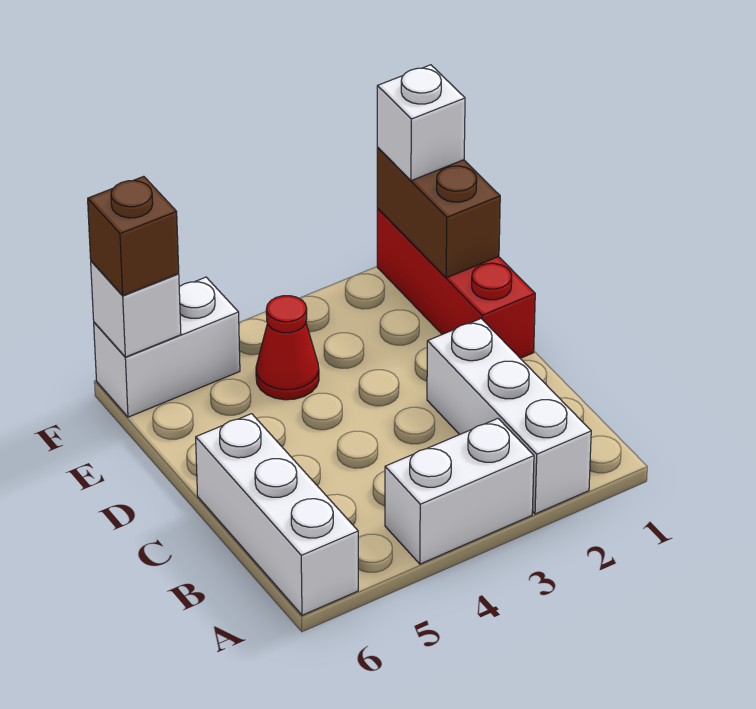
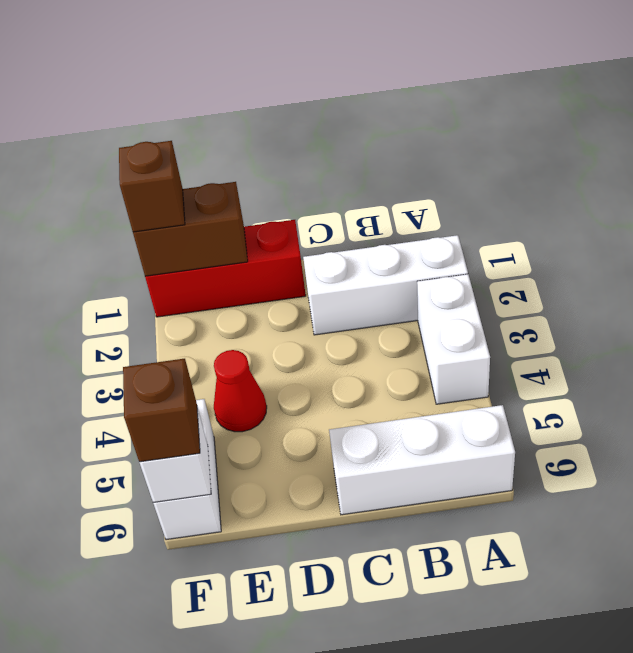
white 1x1 brick [377,65,465,181] -> brown 1x1 brick [119,141,185,232]

